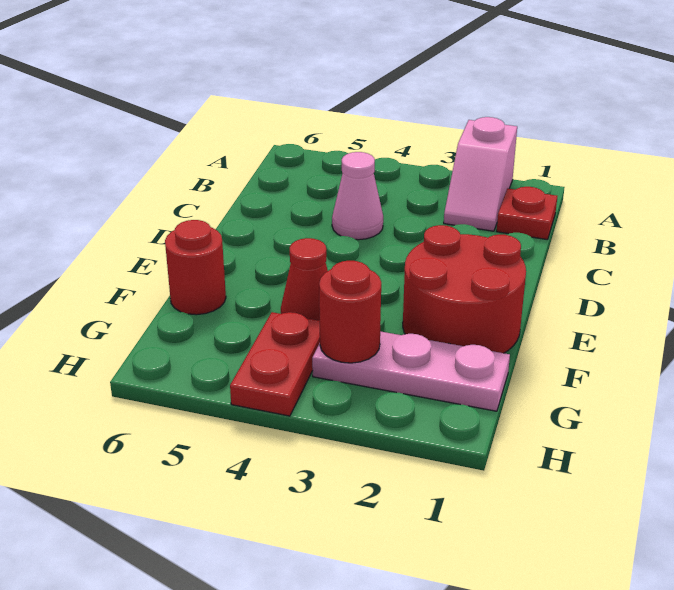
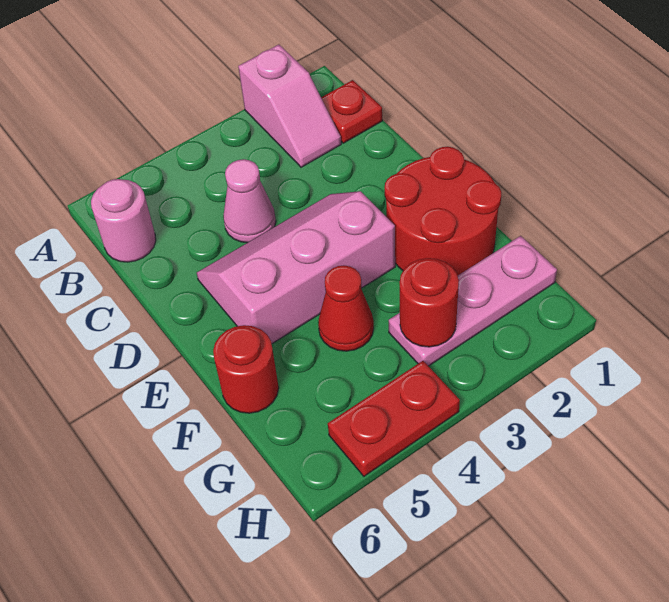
none -> pink 1x1 round brick [91,179,156,262]
none -> pink 2x3 slope [197,191,395,344]
red 1x2 plate [230,312,320,416] -> red 1x2 plate turned to [328,361,460,476]

